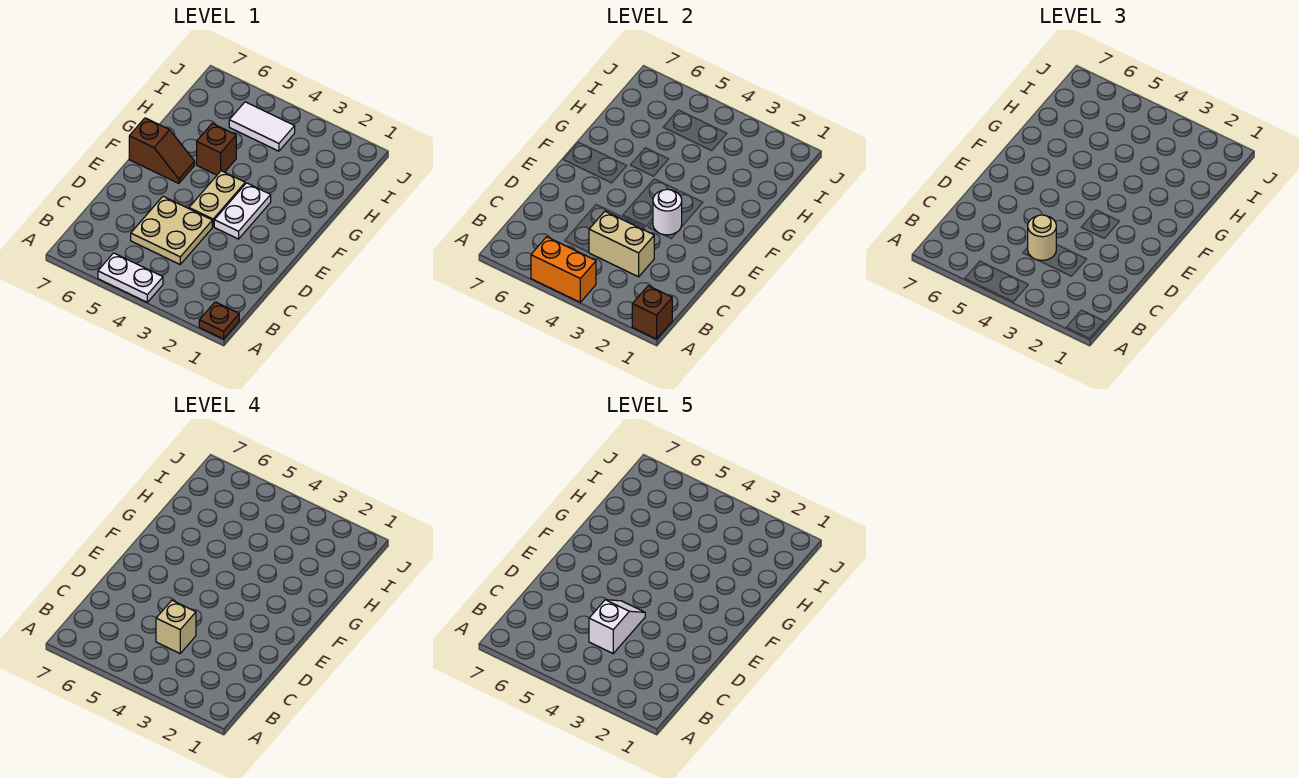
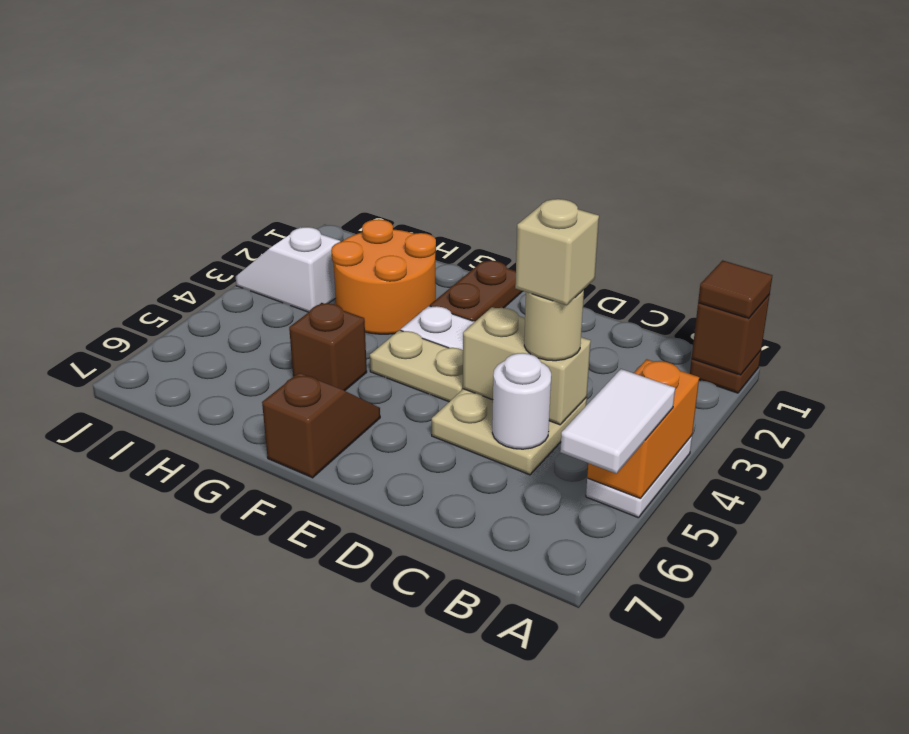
none -> brown 1x1 tile [698,260,772,319]
tan 1x2 brick [589,211,654,277] -> tan 1x2 brick turned to [463,307,591,425]
white 1x2 slope [589,600,645,653] -> white 1x2 slope moved to [236,227,340,312]
white 1x1 round brick [653,189,682,235] -> white 1x1 round brick moved to [492,353,551,449]
none -> brown 1x2 plate [430,261,522,322]
none -> orange 2x2 round brick [331,219,436,334]
white 1x2 tile [229,102,295,151] -> white 1x2 tile moved to [560,369,675,474]

